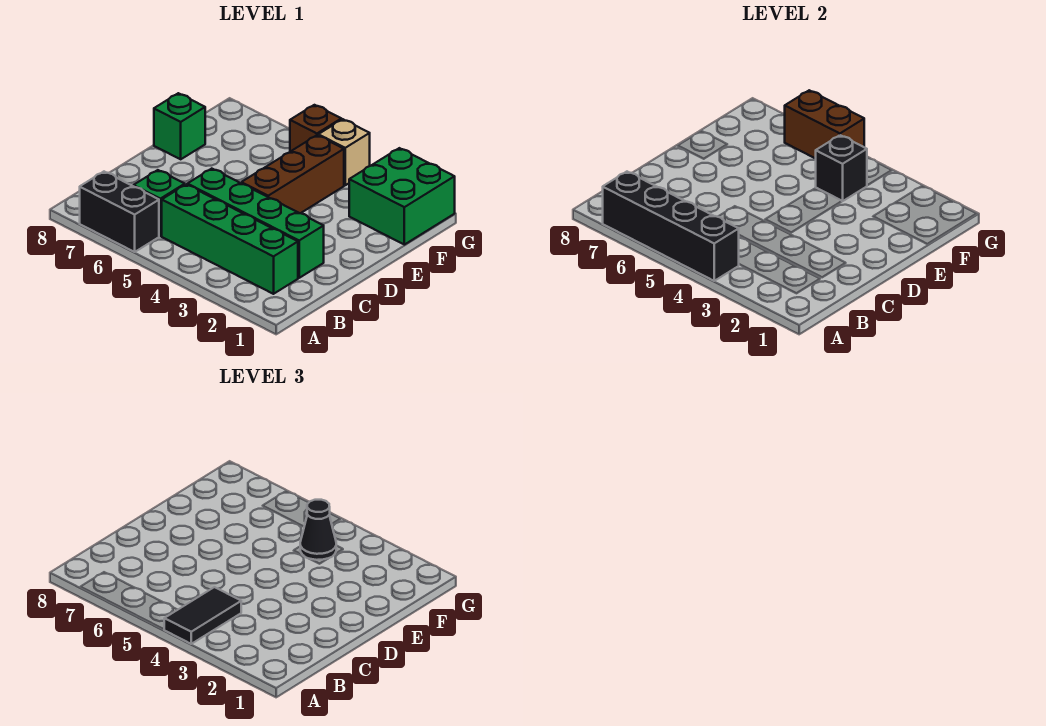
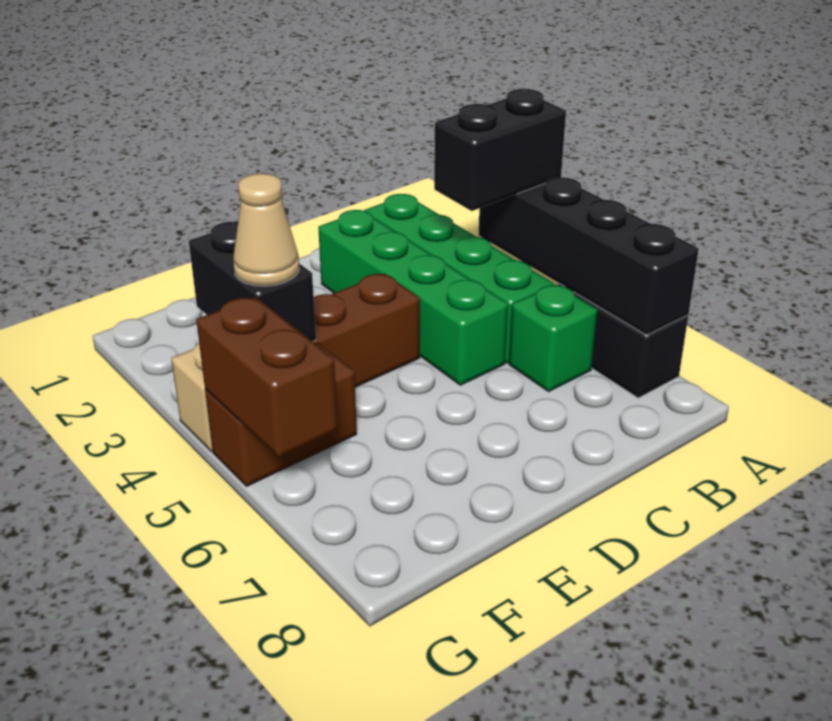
black 1x2 tile [164,587,241,644] -> black 1x2 brick [434,89,566,211]
green 1x1 brick [154,93,205,159] -> none
green 2x2 brick [349,148,455,245] -> none
black 1x1 brick [816,135,867,201] -> black 1x2 brick [189,222,316,342]
black 1x1 cone [300,500,336,560] -> tan 1x1 cone [233,173,299,286]
brown 1x1 brick [290,105,341,152] -> brown 1x2 brick [205,342,357,486]

